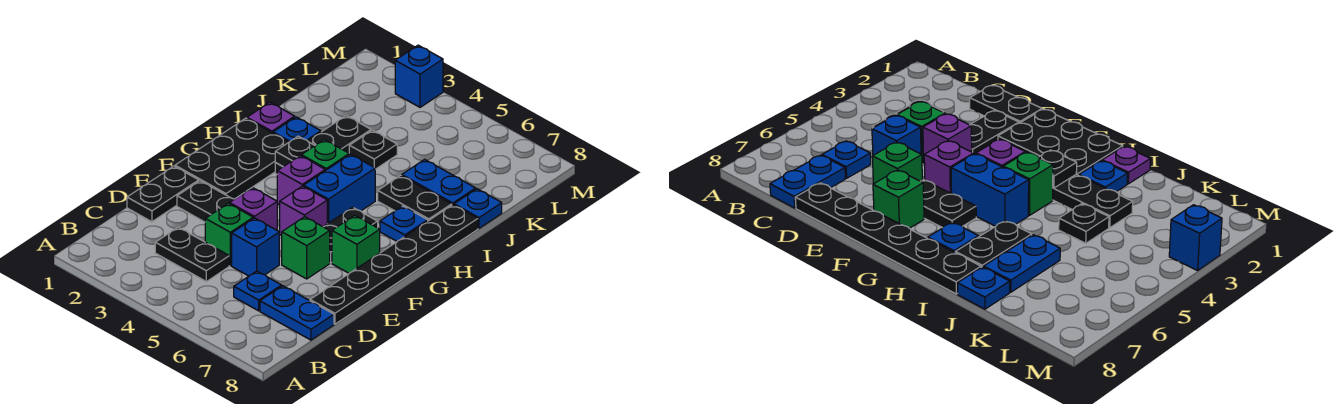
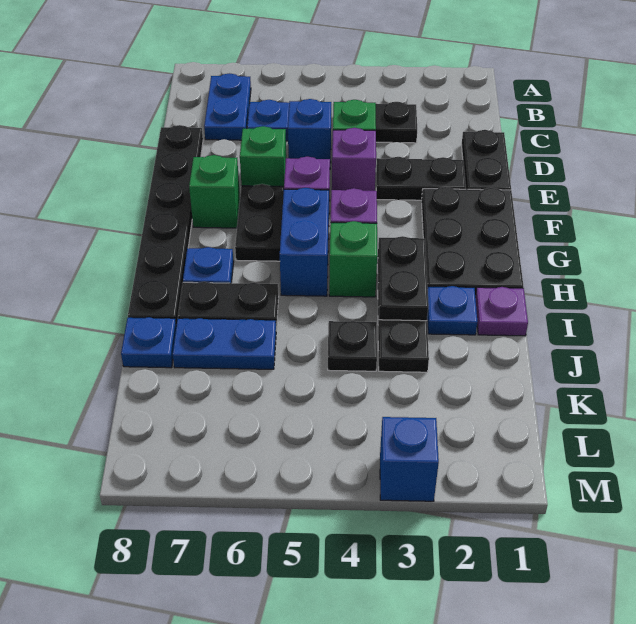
blue 1x2 plate [260,286,334,340] -> blue 1x2 plate turned to [204,73,251,140]
black 1x1 plate [275,136,315,167] -> black 1x2 plate [378,236,428,321]

